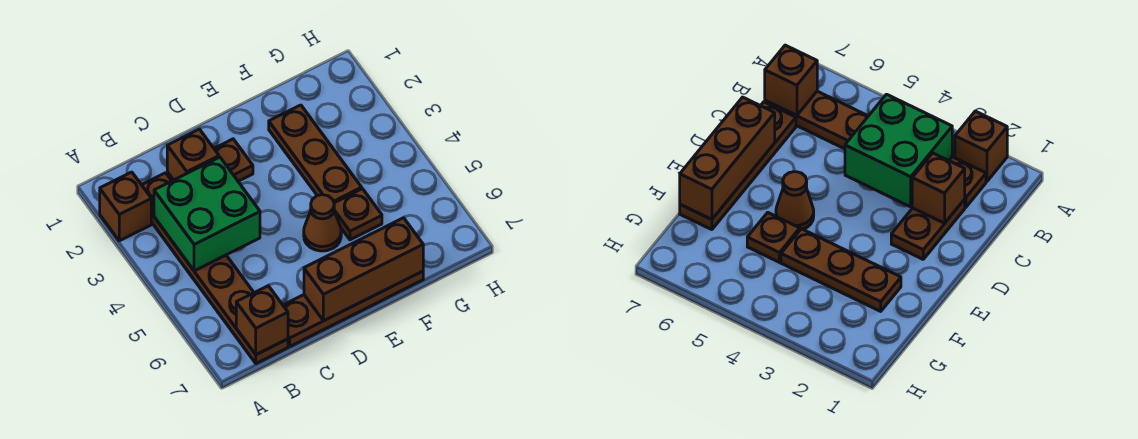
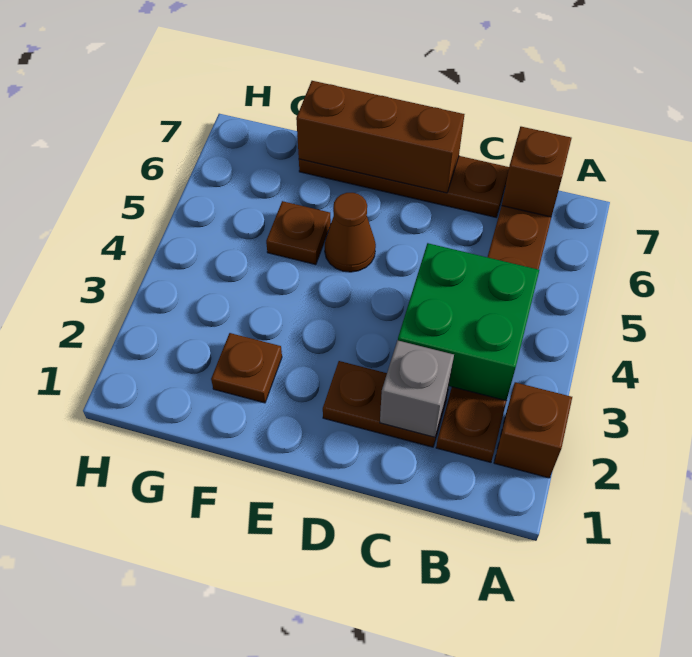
brown 1x1 brick [167,129,219,180] -> grey 1x1 brick [380,340,454,437]
brown 1x3 plate [269,105,362,203] -> brown 1x1 plate [211,333,282,403]

